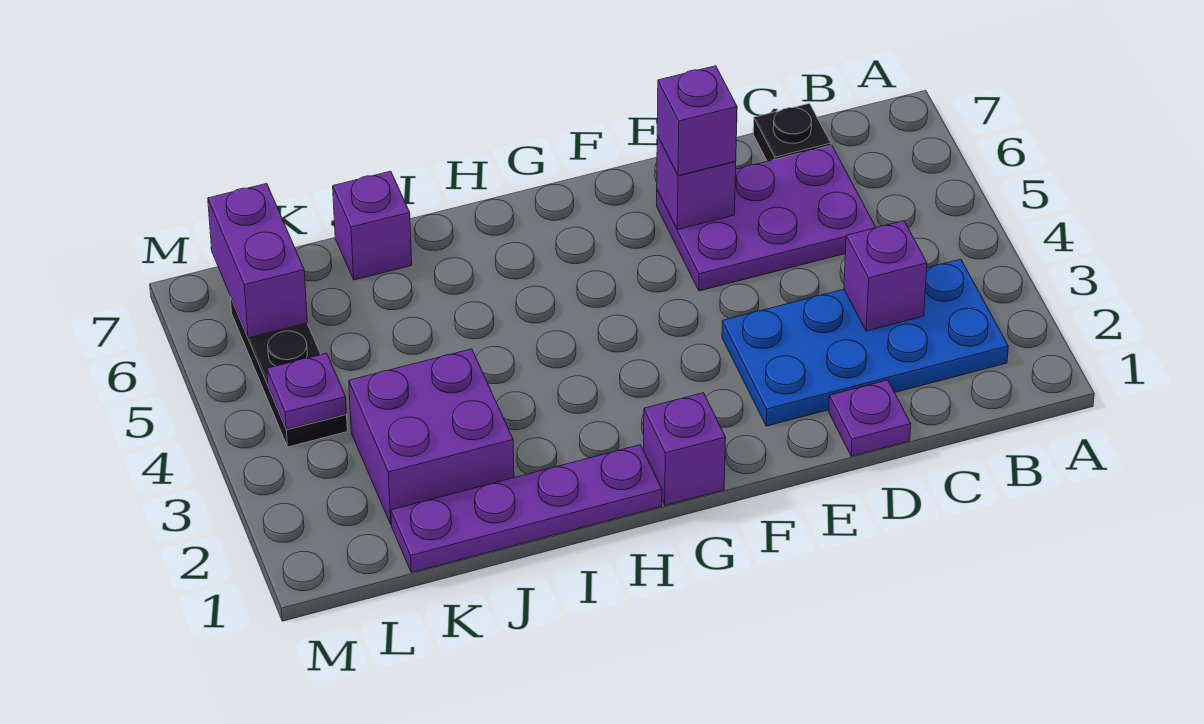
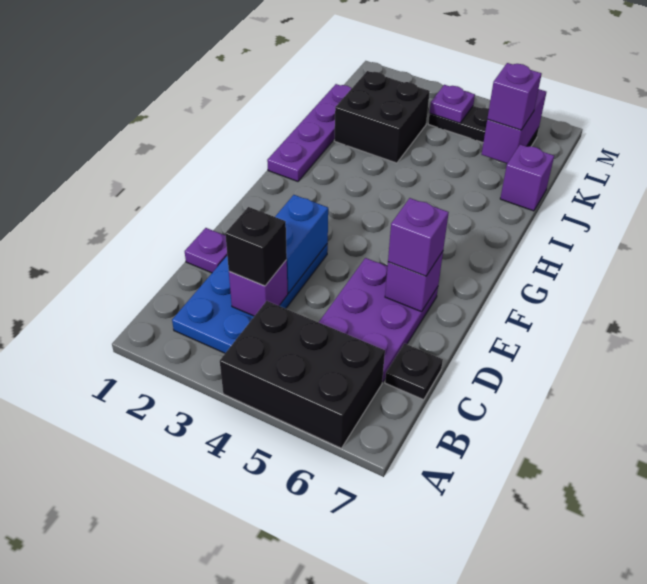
none -> black 2x3 brick [220,301,385,448]
none -> black 1x1 brick [225,207,287,286]
none -> blue 1x2 brick [275,195,328,293]
purple 1x1 brick [644,393,726,505] -> purple 1x1 brick moved to [487,63,542,130]
purple 2x2 brick [349,349,514,524] -> black 2x2 brick [334,71,430,163]
purple 1x2 brick [208,184,307,338] -> purple 1x2 brick turned to [482,89,546,163]

